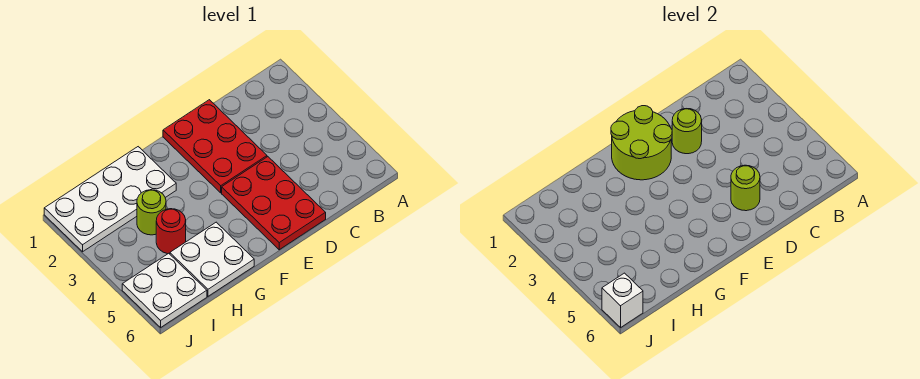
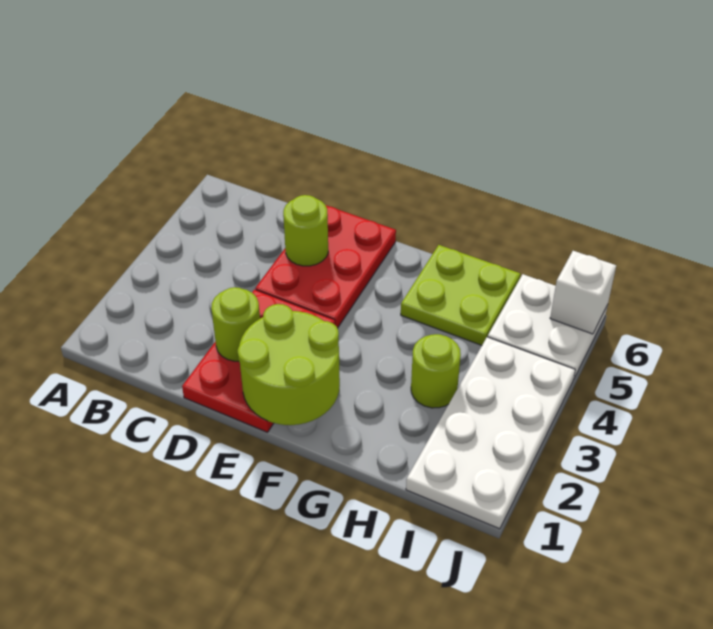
white 2x4 plate [44,147,176,252] -> white 2x4 plate turned to [406,337,575,529]
white 2x2 plate [170,222,254,296] -> lime 2x2 plate [401,245,520,345]
red 1x1 round brick [156,209,186,254] -> none

